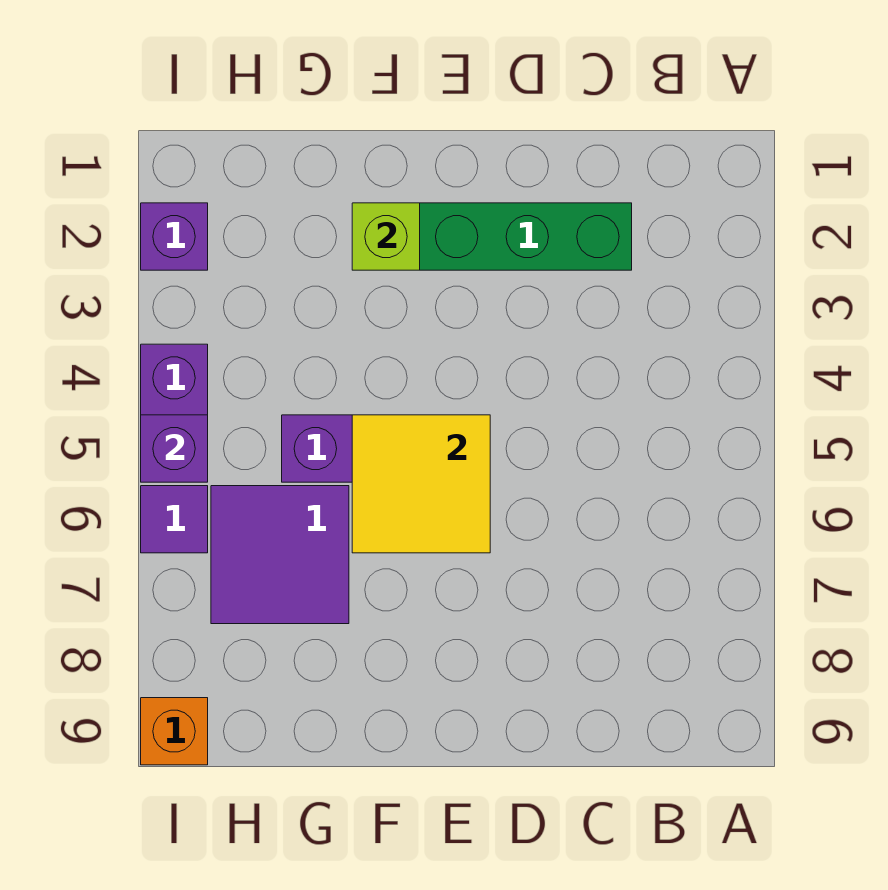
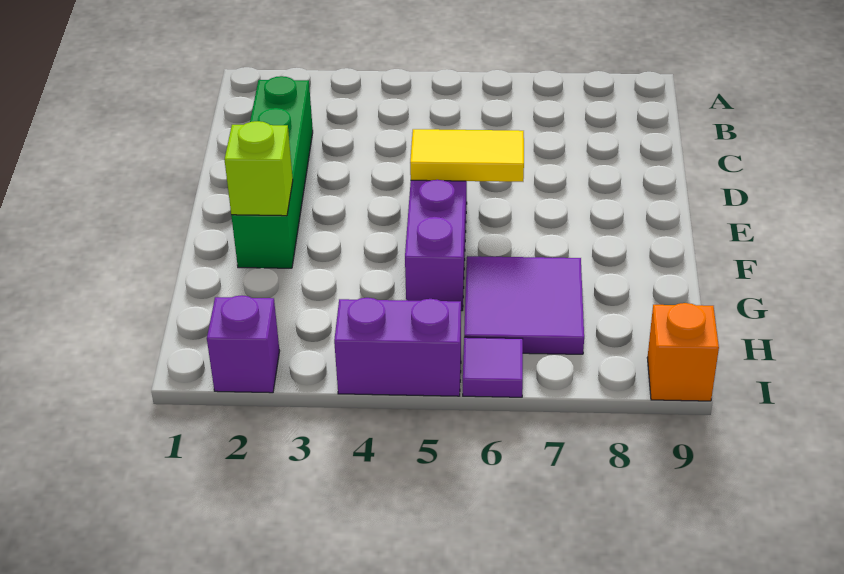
yellow 2x2 tile [352,415,490,553] -> yellow 1x2 tile [410,129,524,182]
purple 1x1 brick [141,415,208,482] -> none

